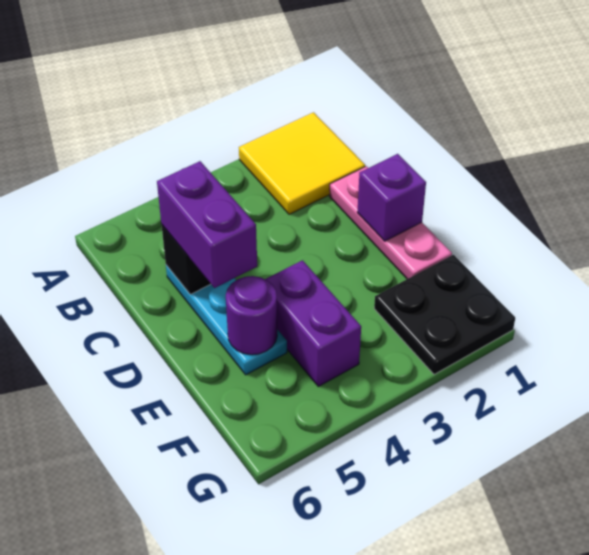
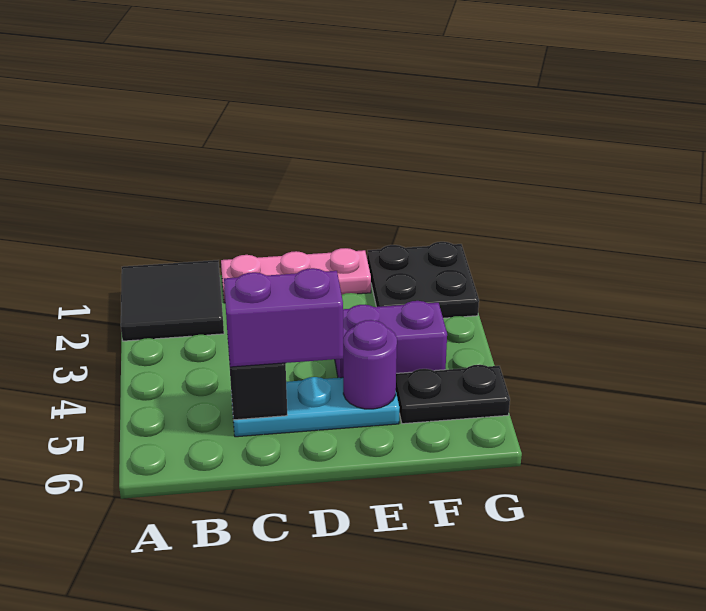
yellow 2x2 tile [239,112,365,214] -> black 2x2 tile [121,260,224,341]
purple 1x1 brick [357,154,426,241] -> none
none -> black 1x2 plate [396,365,510,424]

